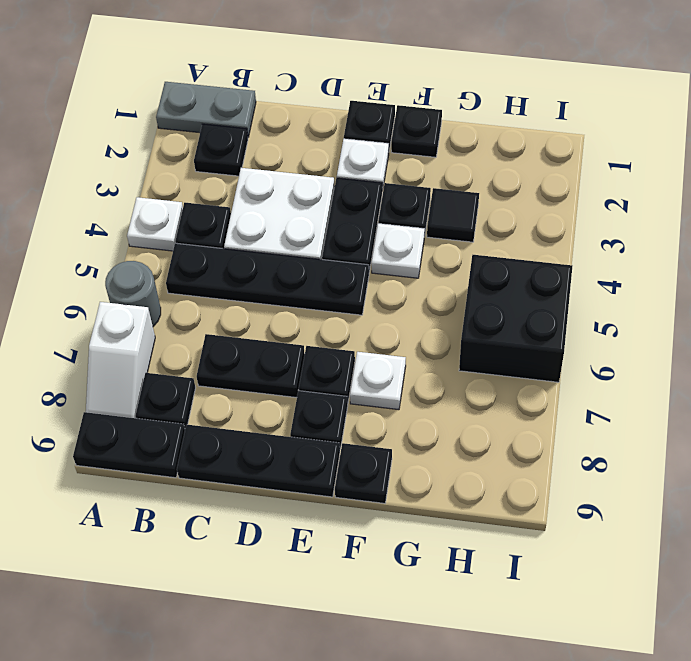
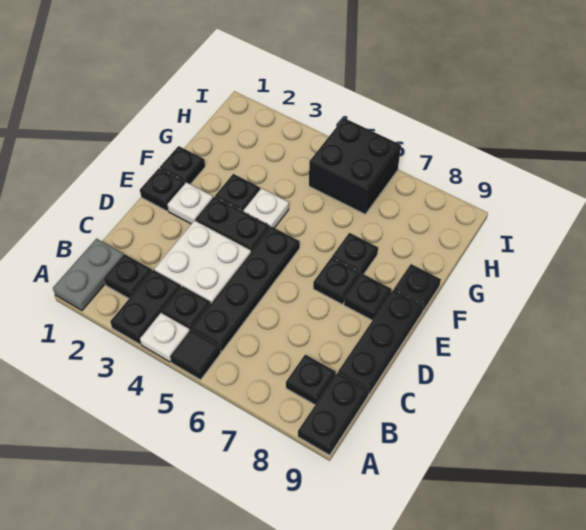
grey 1x1 round brick [105,261,161,326] -> none
white 1x2 slope [86,302,155,418] -> none
black 1x2 plate [197,334,305,398] -> black 1x2 plate moved to [110,270,181,344]
white 1x1 plate [350,352,406,410] -> black 1x1 plate [332,233,378,275]
black 1x1 tile [427,188,479,242] -> black 1x1 tile moved to [170,330,221,380]

